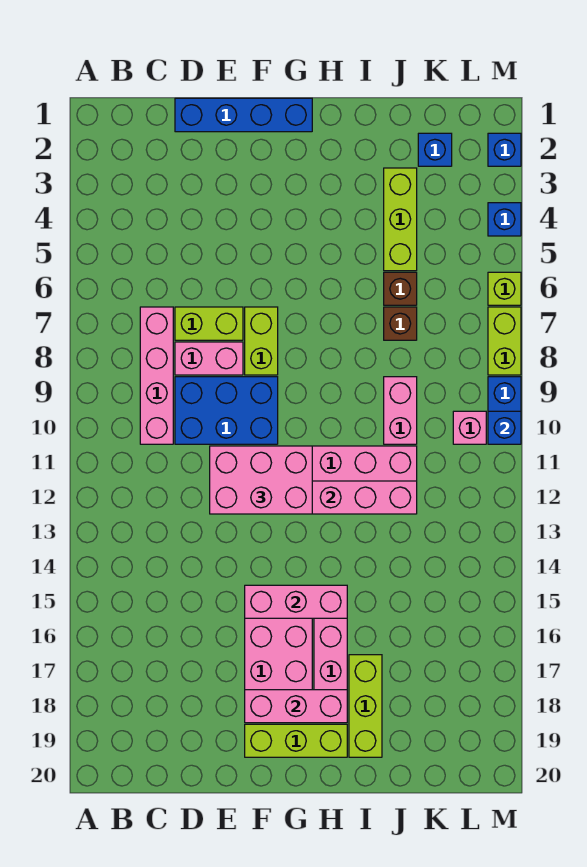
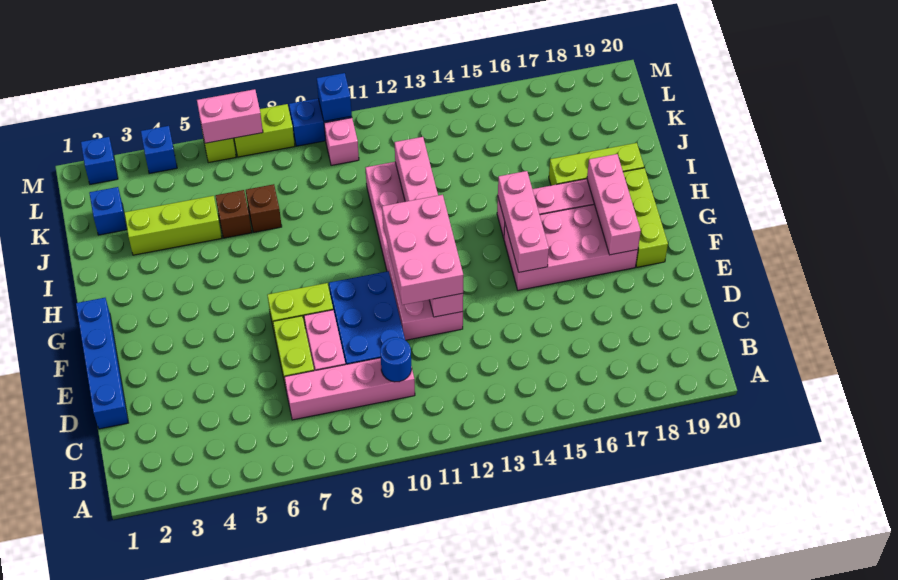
none -> blue 1x1 round brick [380,337,412,382]
pink 1x2 brick [384,377,417,444] -> pink 1x2 brick moved to [197,89,263,143]

